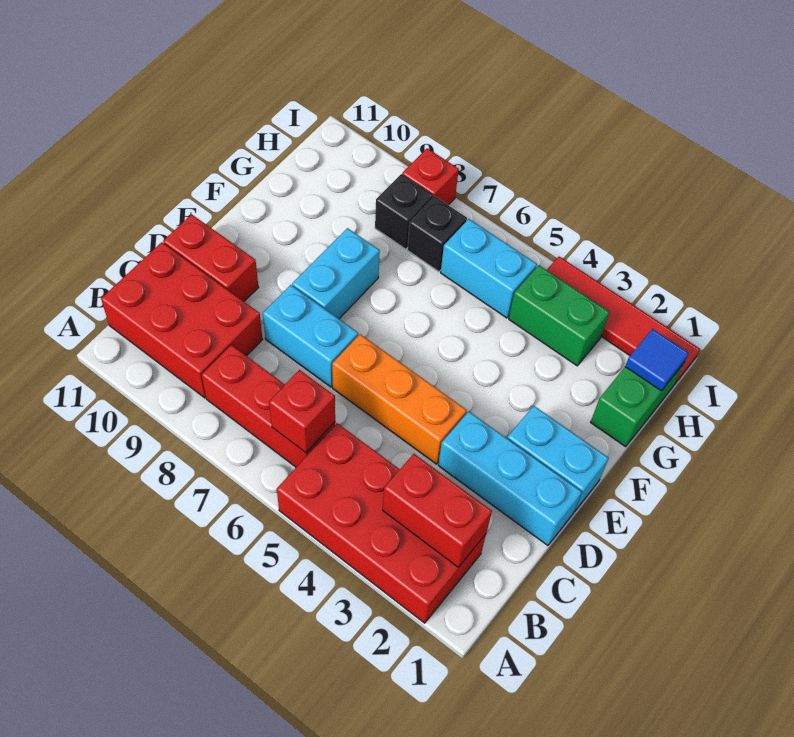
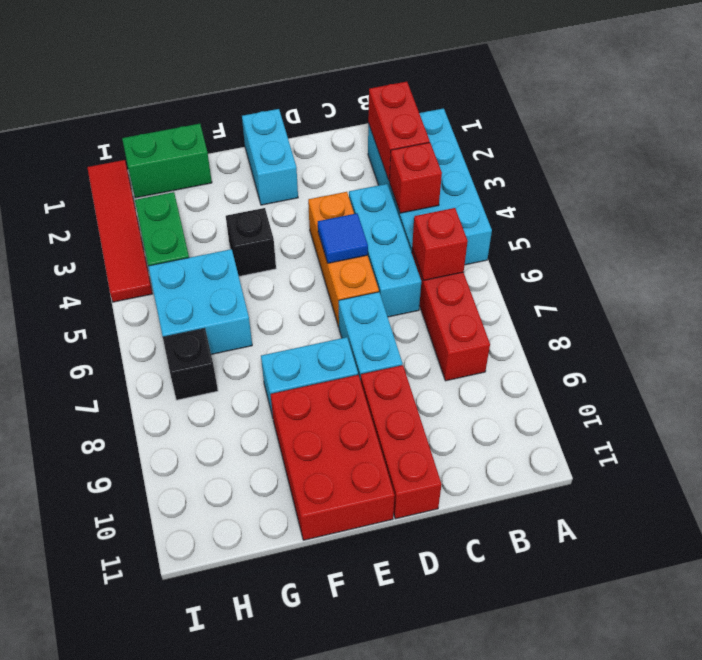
red 2x4 brick [277,423,486,623] -> cyan 2x4 brick [368,108,492,265]
red 2x3 brick [101,242,263,398] -> red 2x3 brick moved to [270,375,395,540]
cyan 1x3 brick [438,412,582,545] -> cyan 1x3 brick moved to [349,184,421,317]
red 1x2 brick [163,214,259,301] -> red 1x3 brick [361,365,442,519]
blue 1x1 tile [625,329,689,391] -> blue 1x1 tile moved to [318,213,368,263]
cyan 1x2 brick [441,219,537,318] -> cyan 2x2 brick [148,249,252,354]
black 1x1 brick [375,174,433,249] -> black 1x1 brick moved to [226,208,276,276]
red 1x1 brick [402,148,459,205] -> red 1x1 brick moved to [390,143,442,213]

